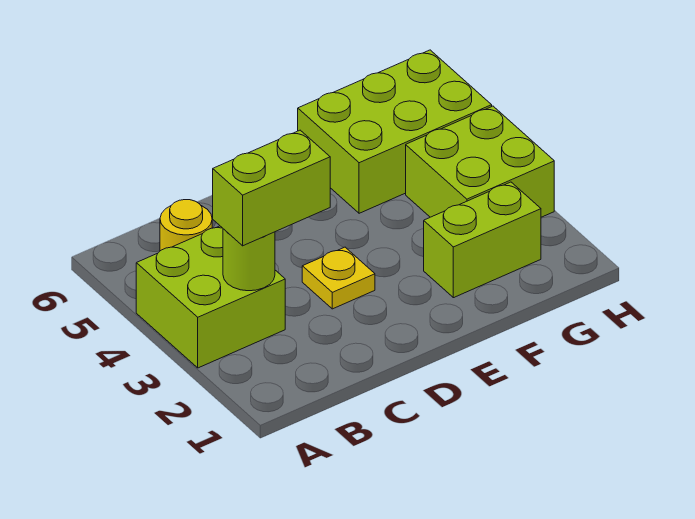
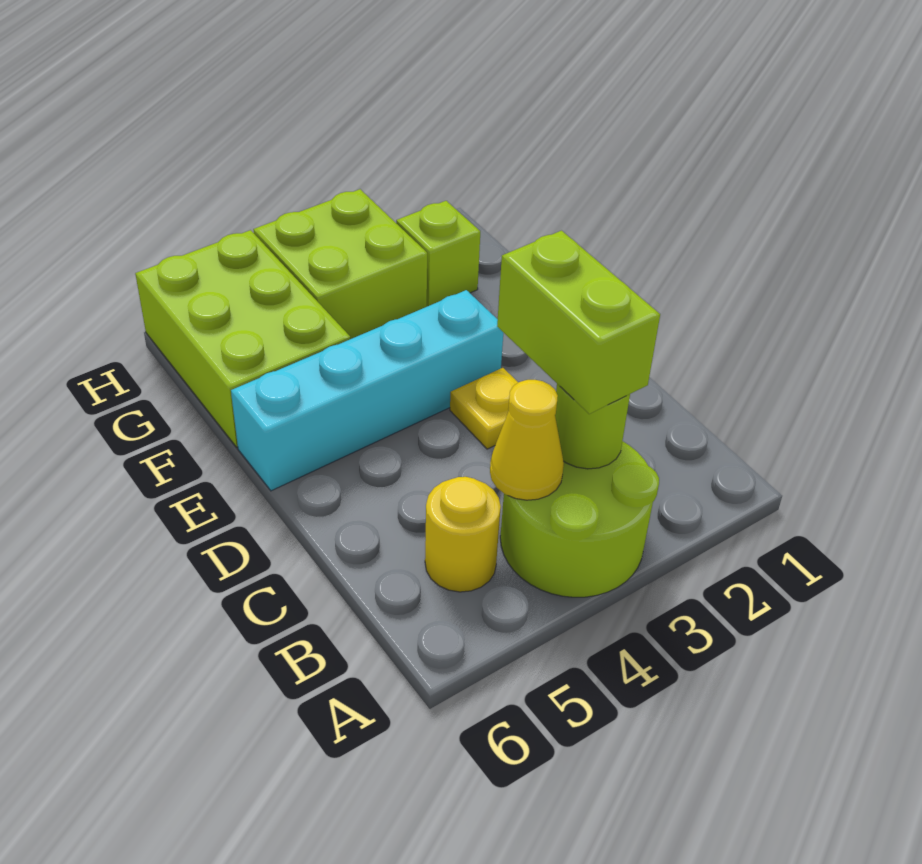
lime 2x2 brick [136,226,285,368] -> lime 2x2 round brick [500,441,659,597]
none -> yellow 1x1 cone [490,380,564,500]
none -> cyan 1x4 brick [231,290,503,491]
lime 1x2 brick [424,182,541,298] -> lime 1x1 brick [396,201,480,306]

